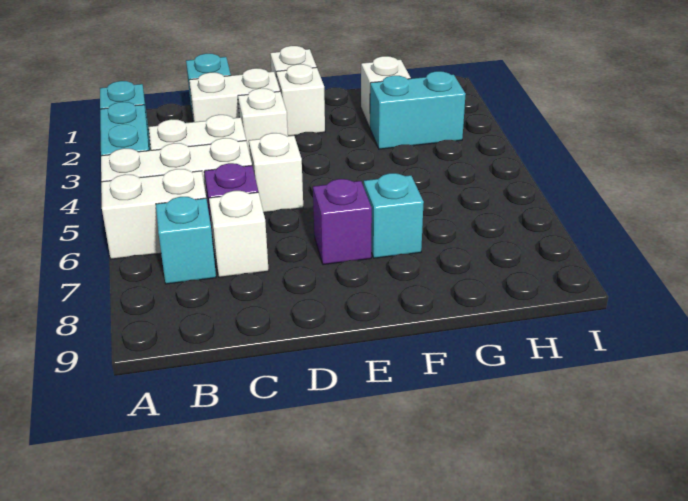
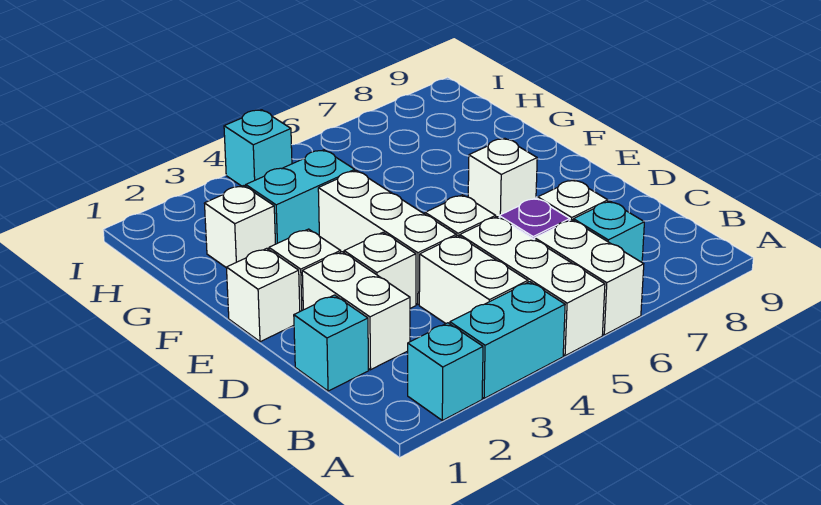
none -> white 1x3 brick [318,170,456,304]
purple 1x1 brick [313,179,372,265] -> white 1x1 brick [468,138,537,217]
cyan 1x1 brick [364,173,424,258] -> cyan 1x1 brick moved to [224,110,292,187]
cyan 1x2 brick [370,71,466,149] -> cyan 1x2 brick turned to [246,150,355,244]

